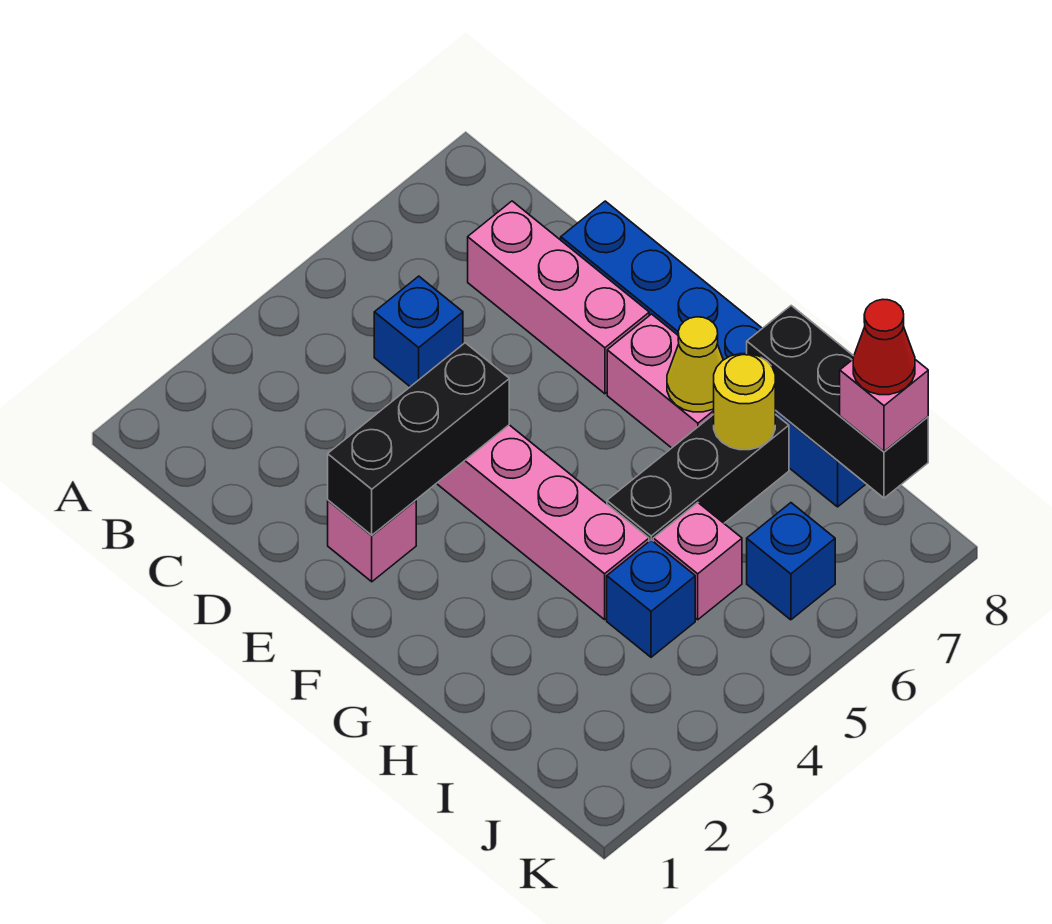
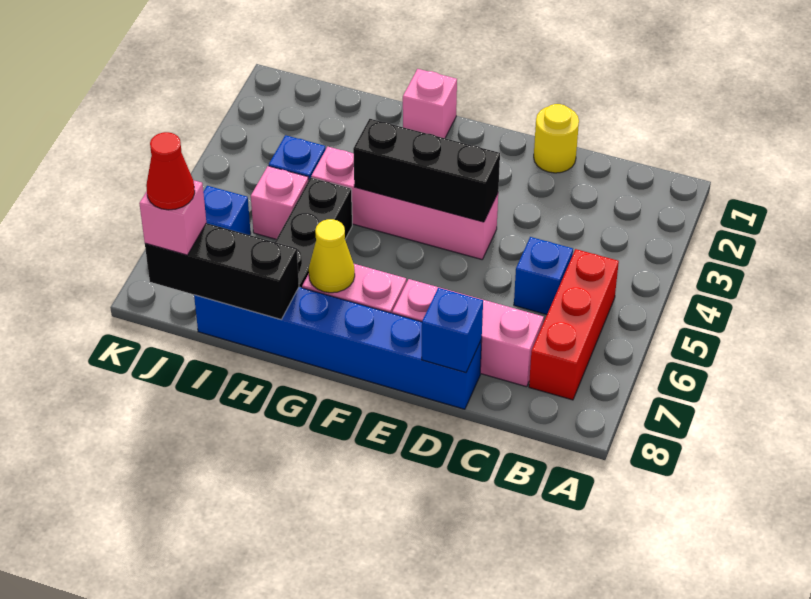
none -> red 1x3 brick [529,249,619,400]
none -> blue 1x1 brick [422,288,483,372]
pink 1x1 brick [328,500,416,582] -> pink 1x1 brick moved to [403,69,457,138]
black 1x3 brick [328,343,509,535] -> black 1x3 brick turned to [353,119,500,222]
yellow 1x1 round brick [714,354,775,450] -> yellow 1x1 round brick moved to [534,104,579,173]

